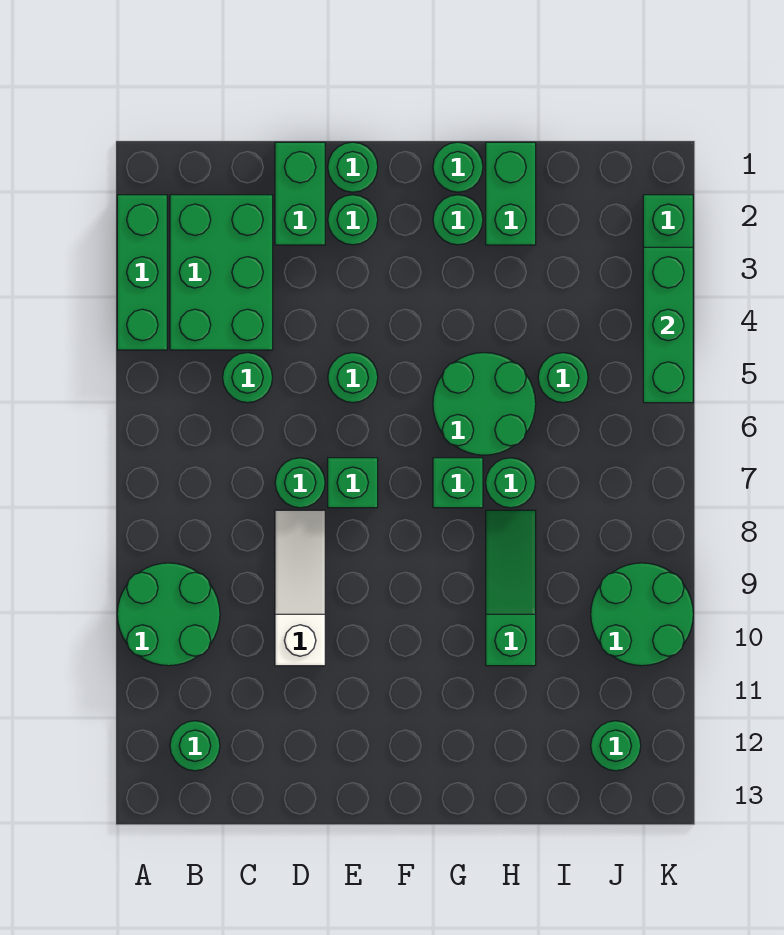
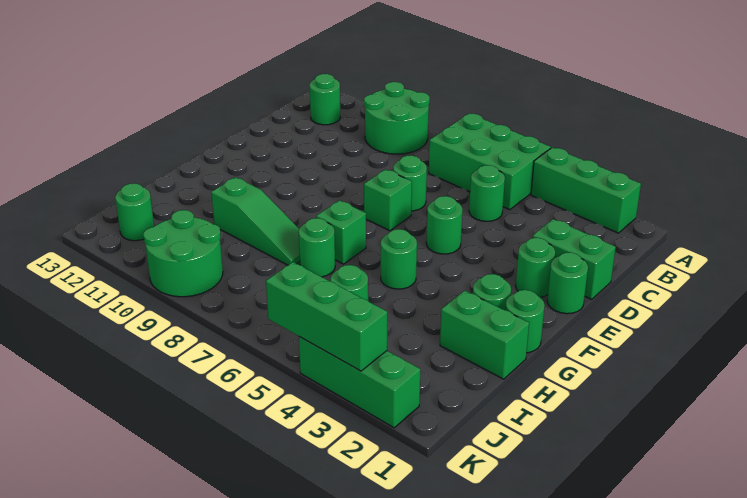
green 2x3 brick [170,195,273,350] -> green 2x3 brick moved to [429,113,551,210]
white 1x3 slope [275,510,325,666] -> none
green 2x2 round brick [433,353,536,455] -> green 1x1 round brick [381,229,417,289]

